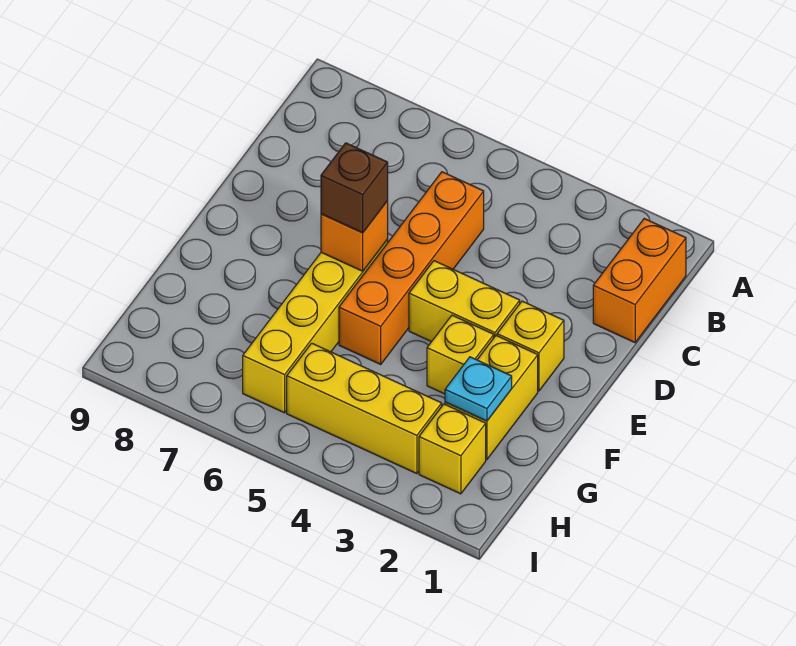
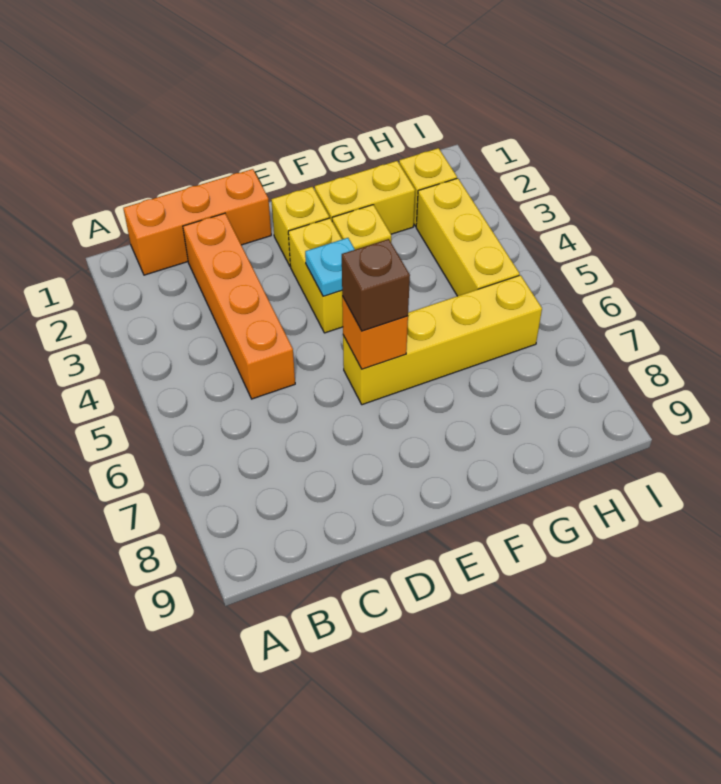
orange 1x2 brick [593,219,686,343] -> orange 1x3 brick [123,169,271,275]
orange 1x4 brick [339,172,484,364] -> orange 1x4 brick turned to [183,213,295,399]
cyan 1x1 plate [445,357,512,421] -> cyan 1x1 plate moved to [305,238,355,296]

